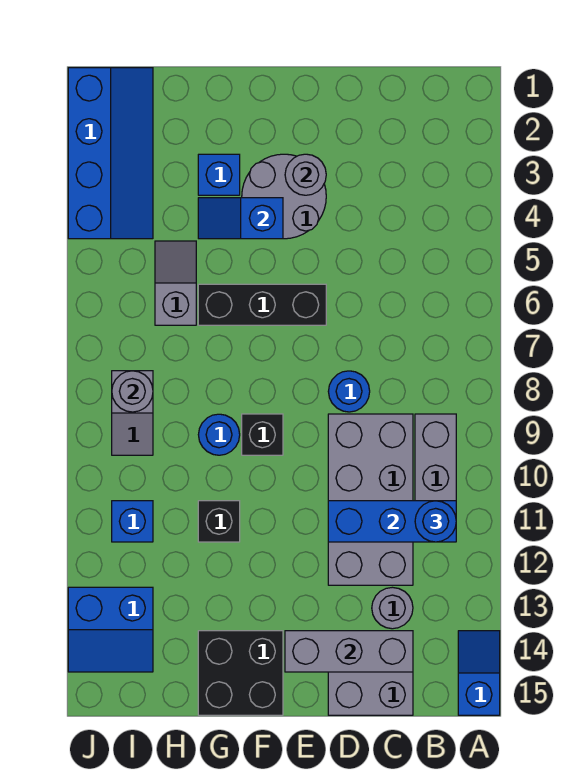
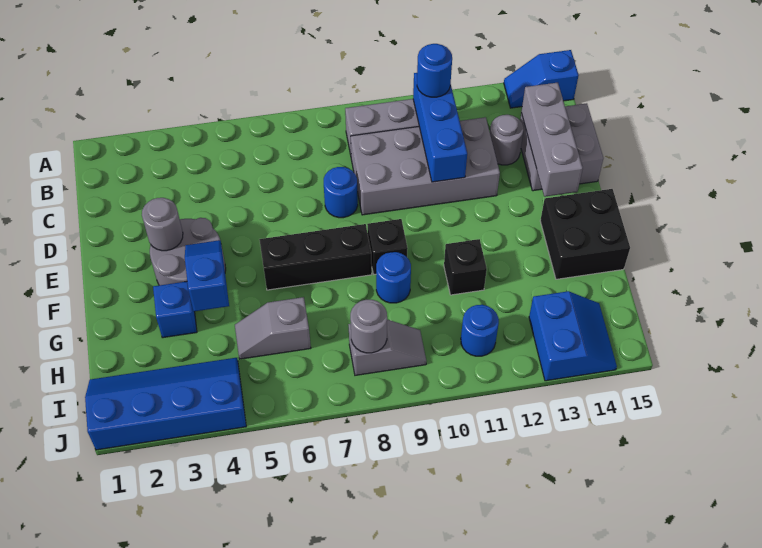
black 1x3 brick [198,284,326,325] -> black 1x3 brick turned to [259,224,372,290]
blue 1x2 slope [198,198,283,239] -> blue 1x2 slope turned to [185,240,229,311]
blue 1x1 brick [112,501,153,542] -> blue 1x1 round brick [461,305,499,356]

